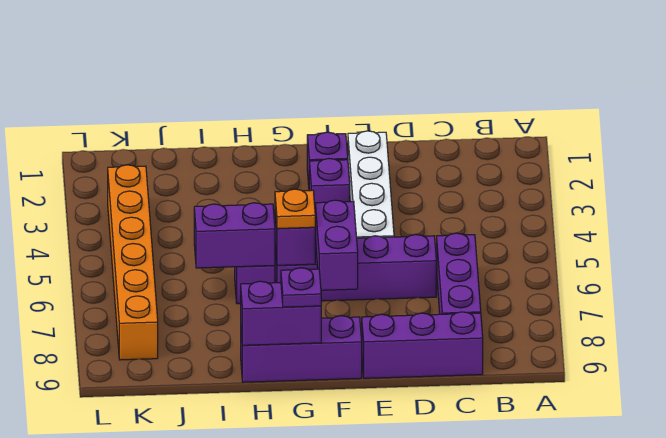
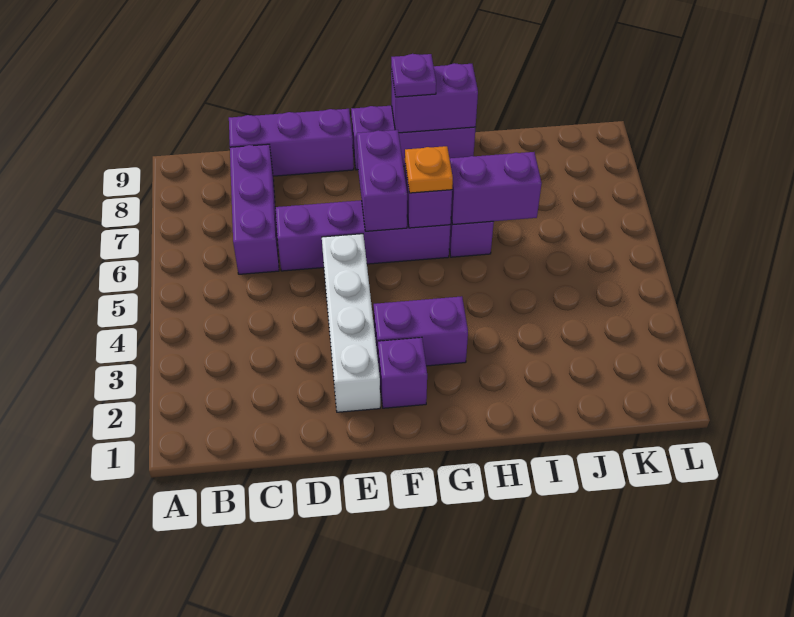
purple 1x1 brick [309,159,350,204] -> purple 1x2 brick [374,296,468,366]
orange 1x6 brick [108,165,158,360] -> none

